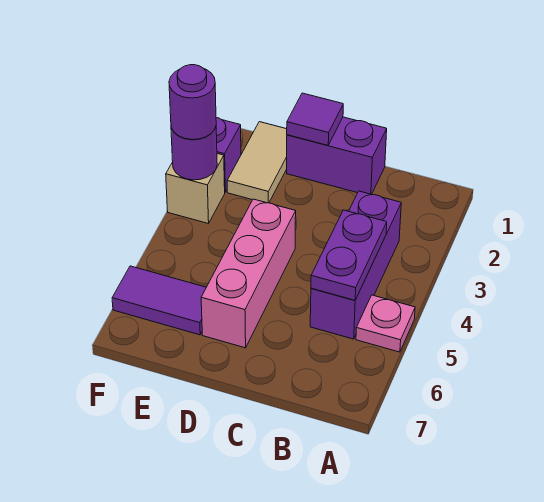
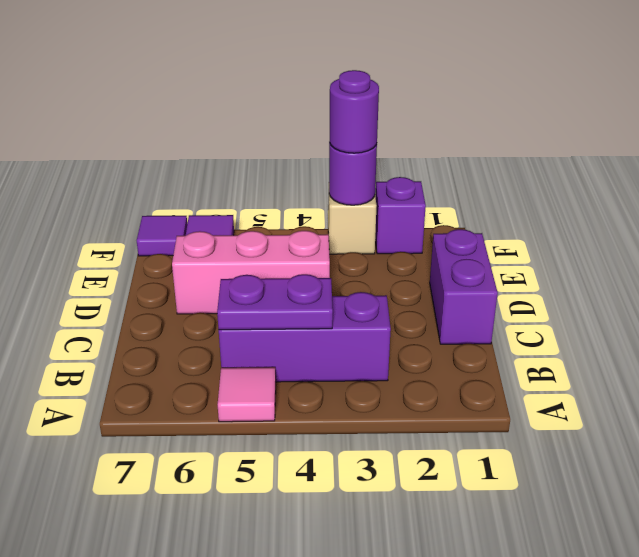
pink 1x1 plate [356,295,415,352] -> pink 1x1 tile [218,367,276,422]
purple 1x1 tile [287,93,343,145] -> purple 1x1 tile moved to [137,216,187,256]
tan 1x2 tile [227,122,287,203] -> none

